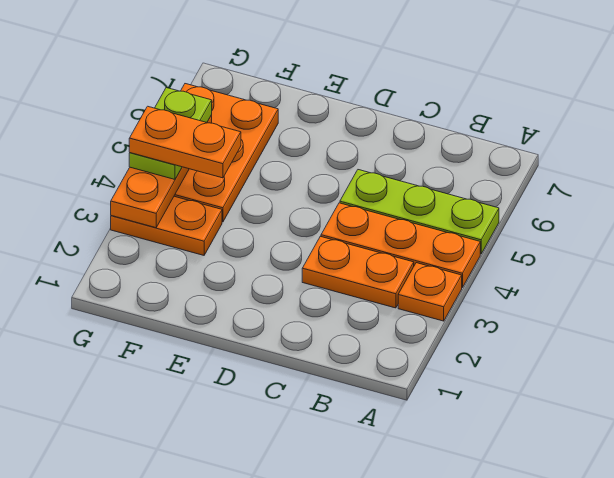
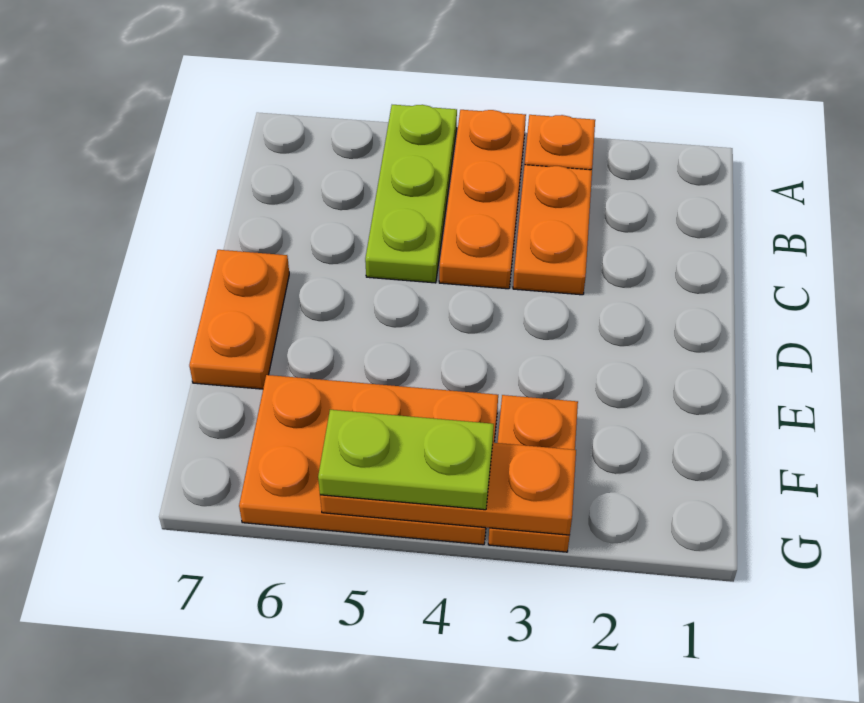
orange 1x2 plate [129,106,241,178] -> orange 1x2 plate moved to [189,250,289,389]

